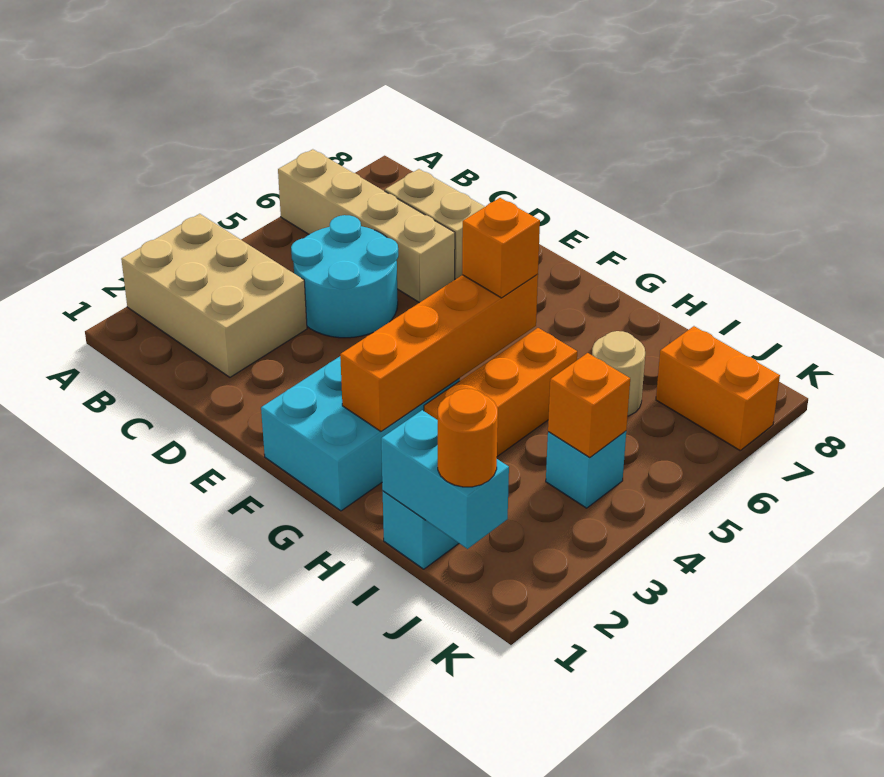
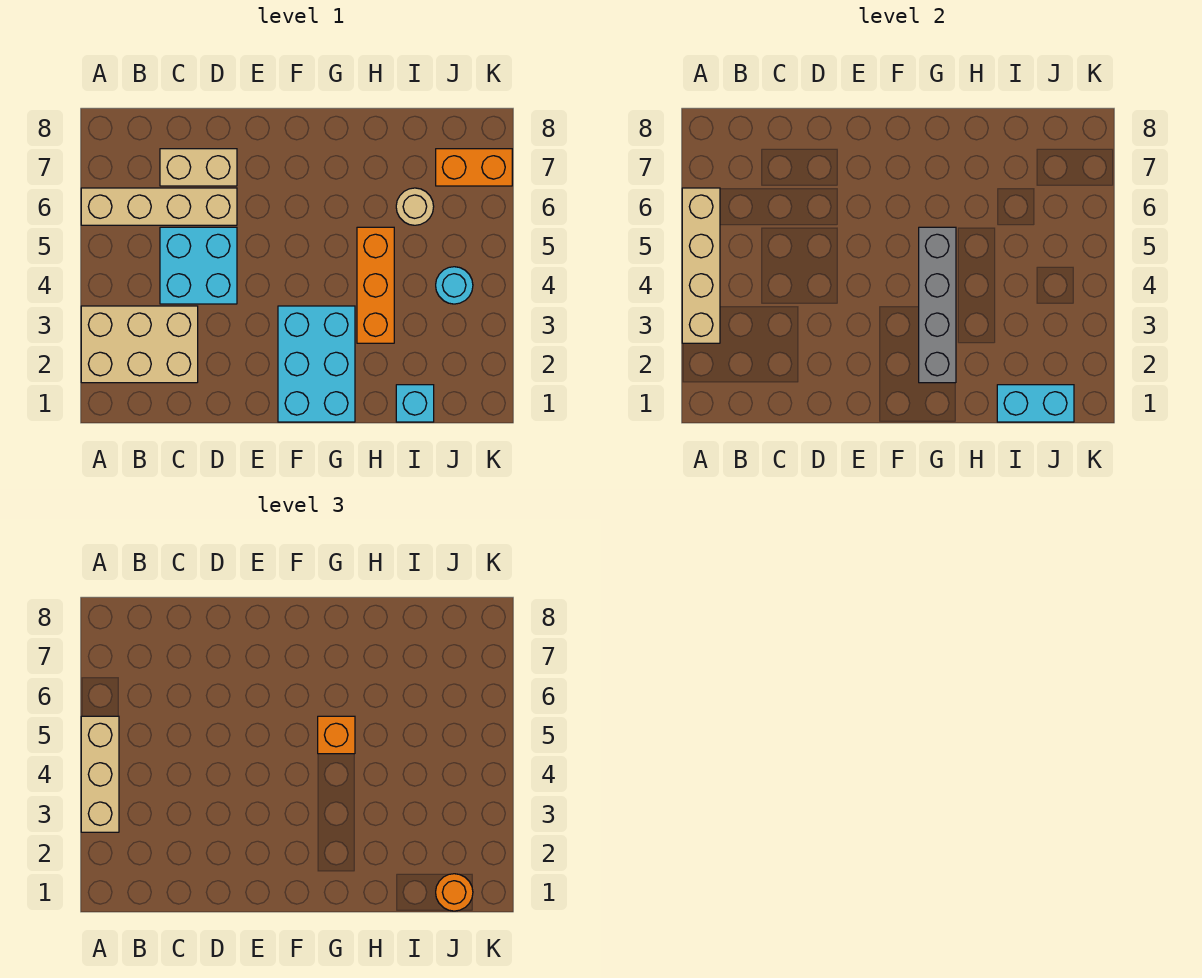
none -> tan 1x4 brick [682,188,720,343]
none -> tan 1x3 brick [81,716,119,832]
cyan 2x2 round brick [291,215,398,338] -> cyan 2x2 brick [160,227,237,304]
orange 1x4 brick [340,274,538,431] -> grey 1x4 brick [919,227,956,383]
cyan 1x1 brick [546,431,626,508] -> cyan 1x1 round brick [436,267,473,304]
orange 1x1 brick [548,353,630,458] -> none

